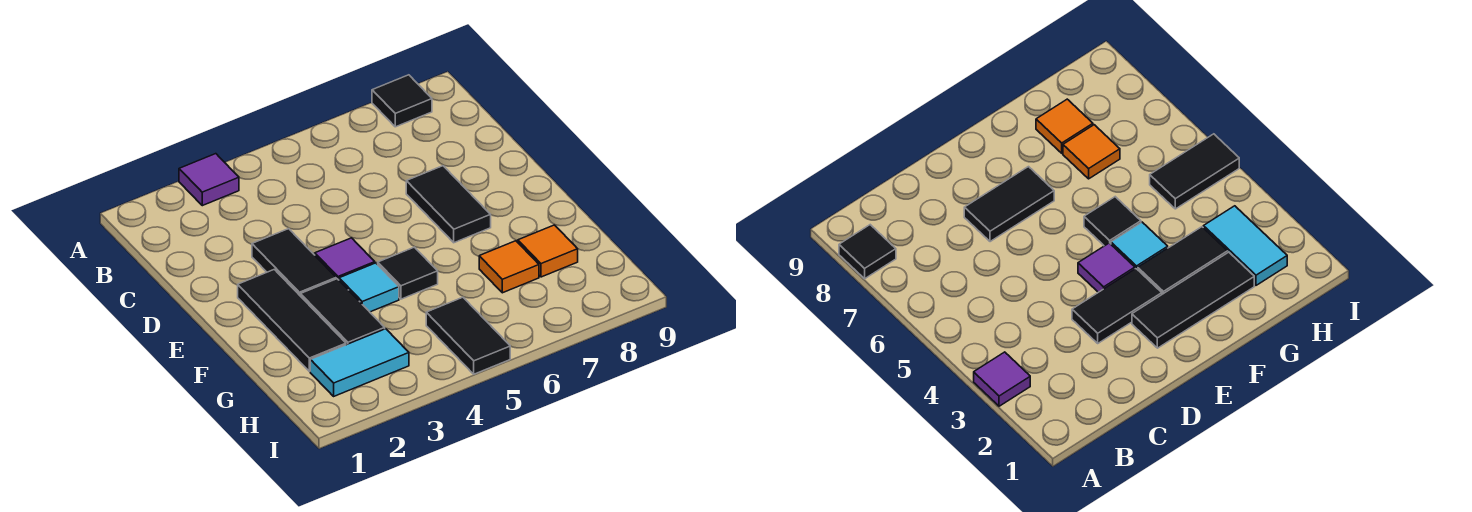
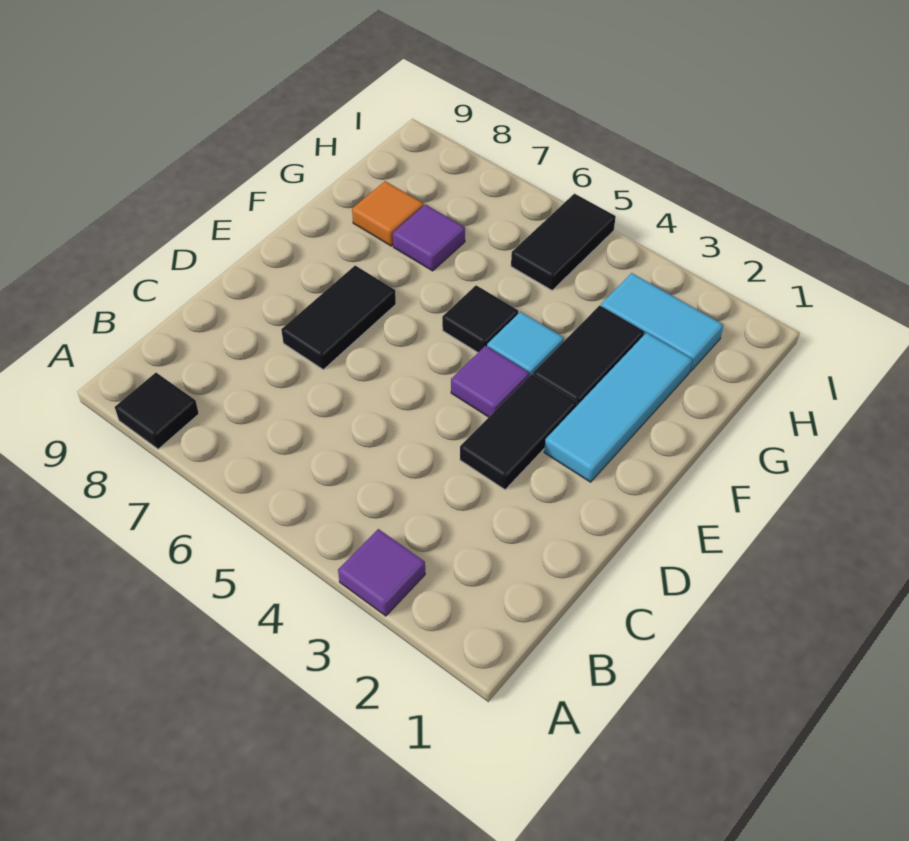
black 1x3 tile [238,269,346,371] -> cyan 1x3 tile [544,333,692,482]
orange 1x1 tile [479,241,539,293] -> purple 1x1 tile [393,205,465,271]

